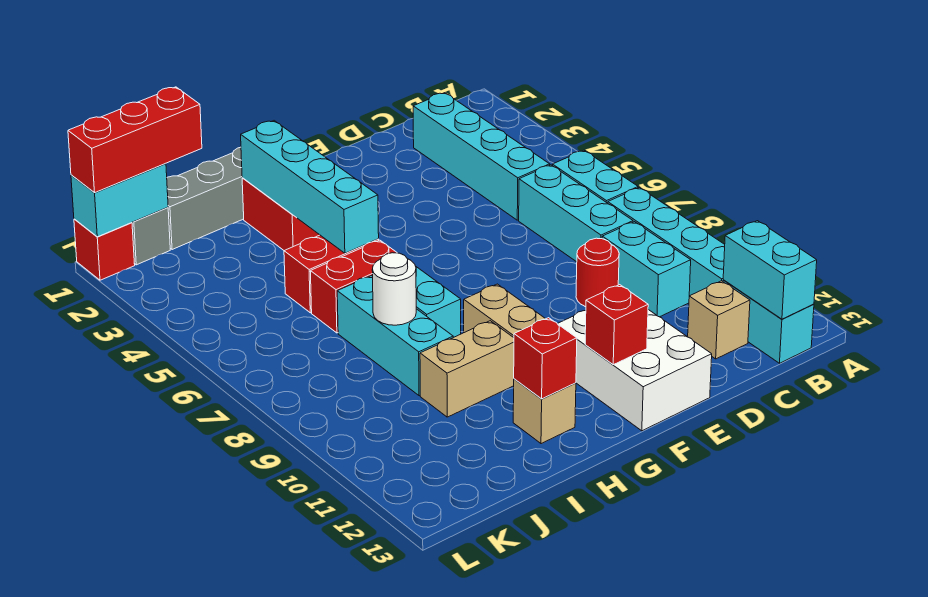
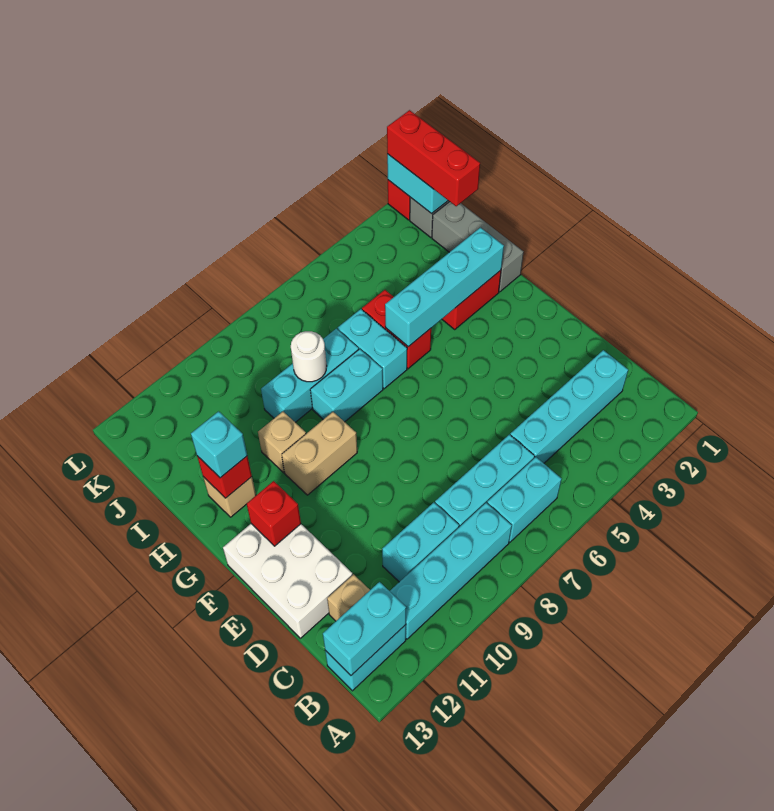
red 1x1 round brick [576,238,619,307] -> none
white 2x3 brick [558,310,712,431] -> white 2x3 brick turned to [223,524,353,638]
red 1x2 brick [310,240,397,333] -> cyan 1x2 brick [337,309,407,389]
tan 1x2 brick [420,321,514,417] -> tan 1x1 brick [258,412,306,473]
none -> cyan 1x1 brick [191,411,247,478]

